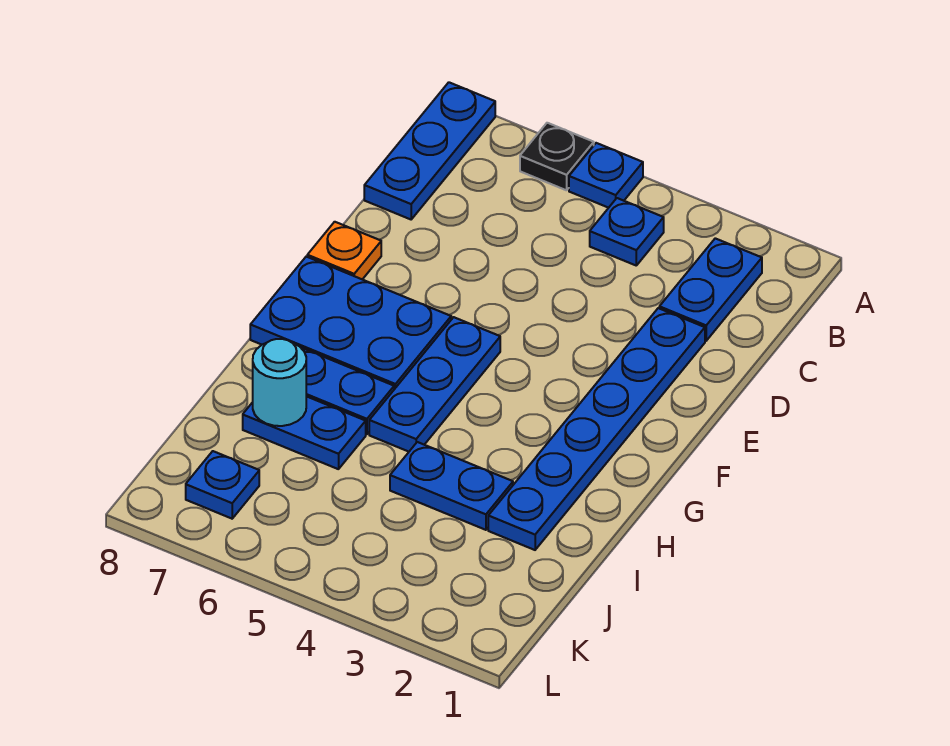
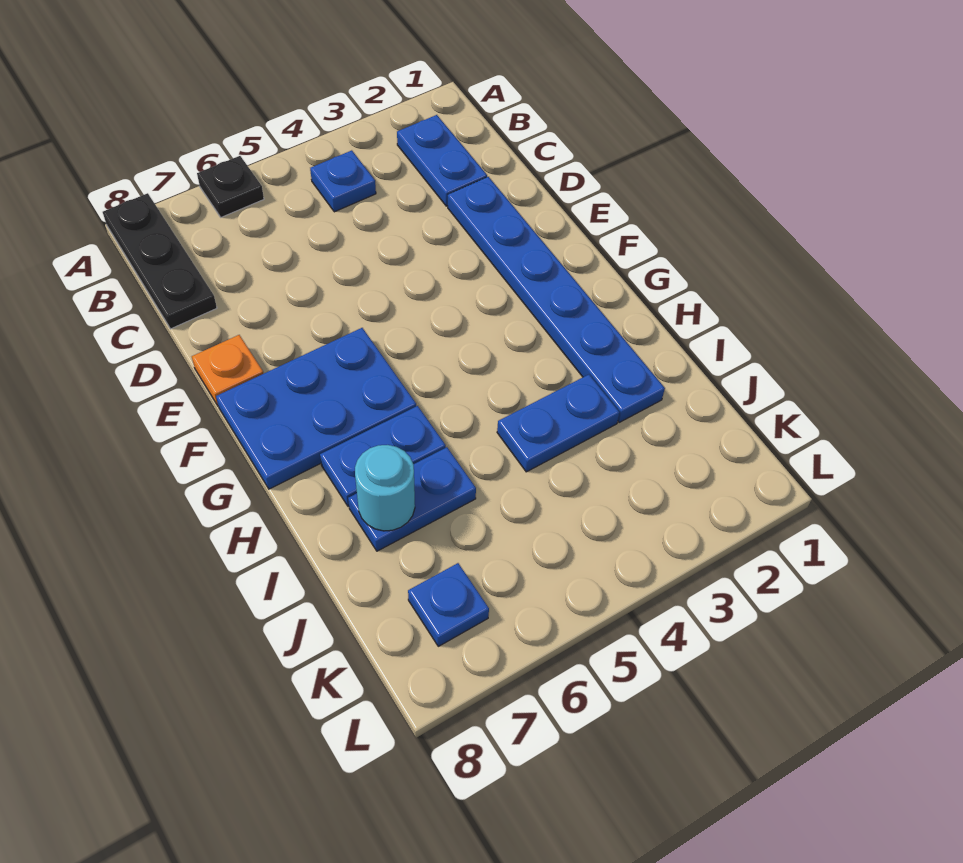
blue 1x1 plate [569,143,643,208] -> none
blue 1x3 plate [364,82,495,219] -> black 1x3 plate [103,193,217,329]
blue 1x3 plate [369,317,500,452] -> none

